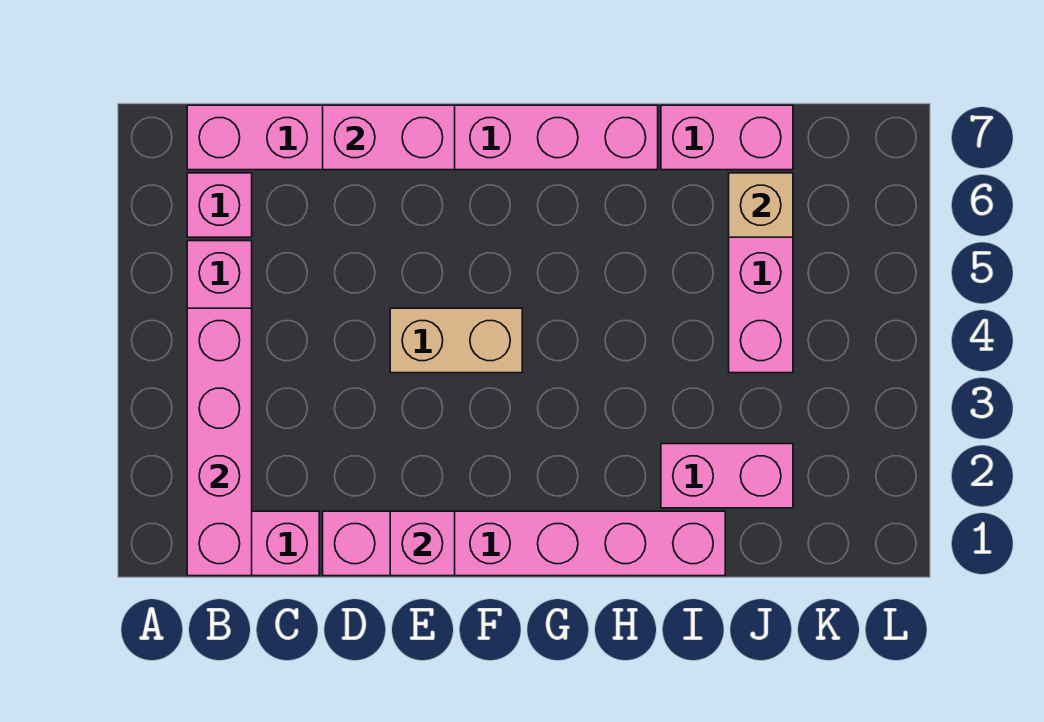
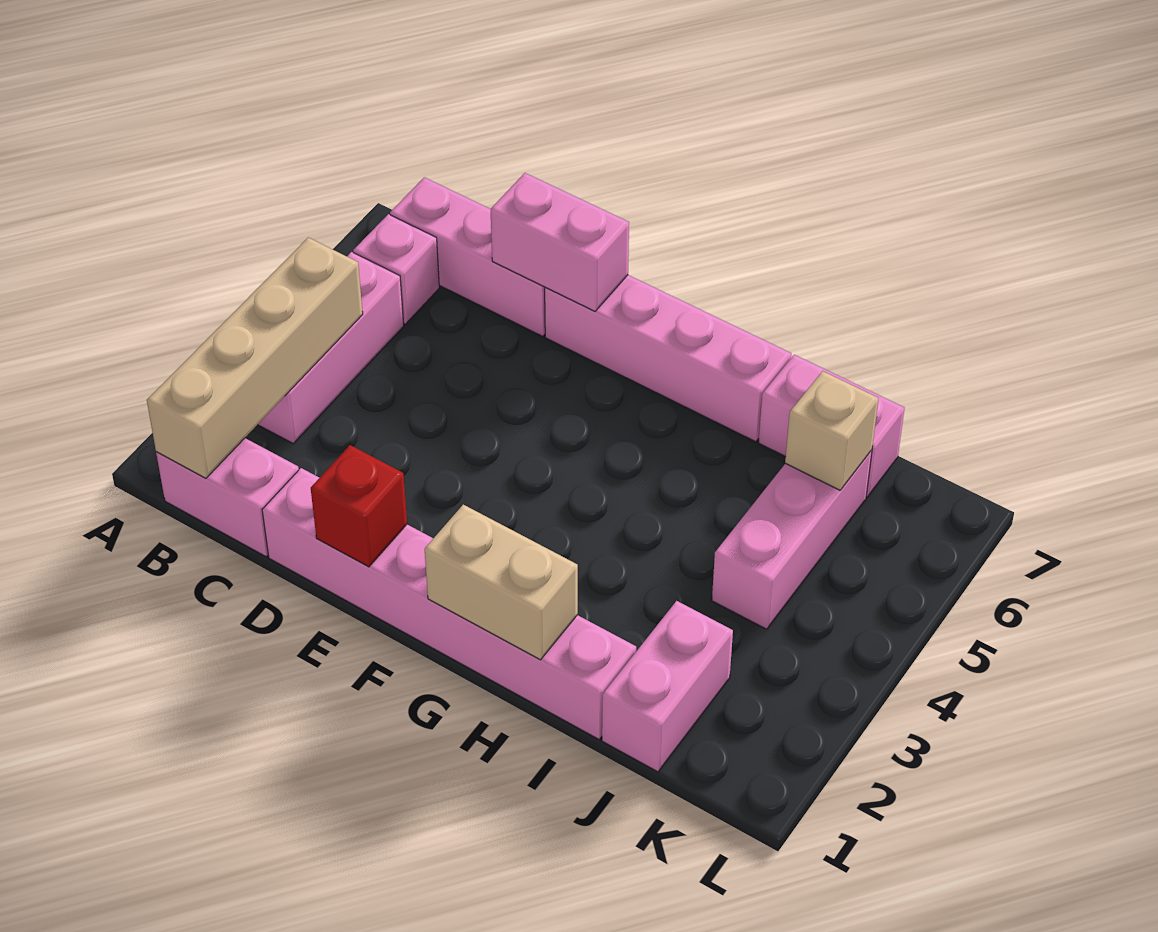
pink 1x4 brick [187,308,252,576] -> tan 1x4 brick [147,237,363,479]
pink 1x1 brick [390,511,455,576] -> red 1x1 brick [311,445,407,567]
tan 1x2 brick [390,308,522,373] -> tan 1x2 brick moved to [425,505,578,660]
pink 1x2 brick [661,444,793,508] -> pink 1x2 brick turned to [602,601,733,772]

